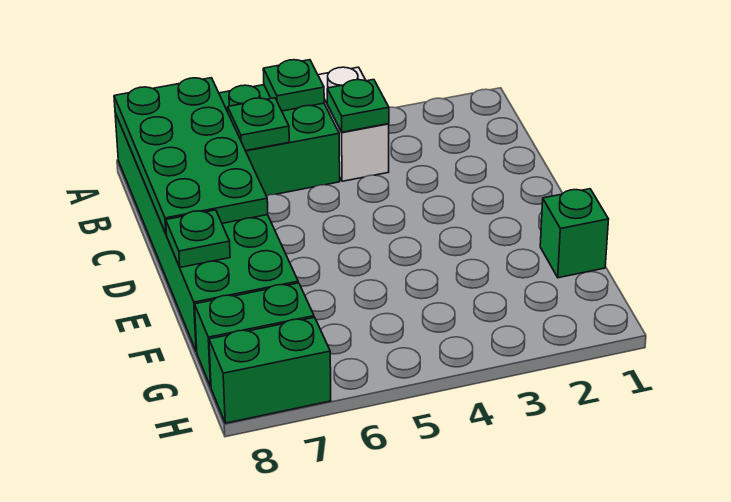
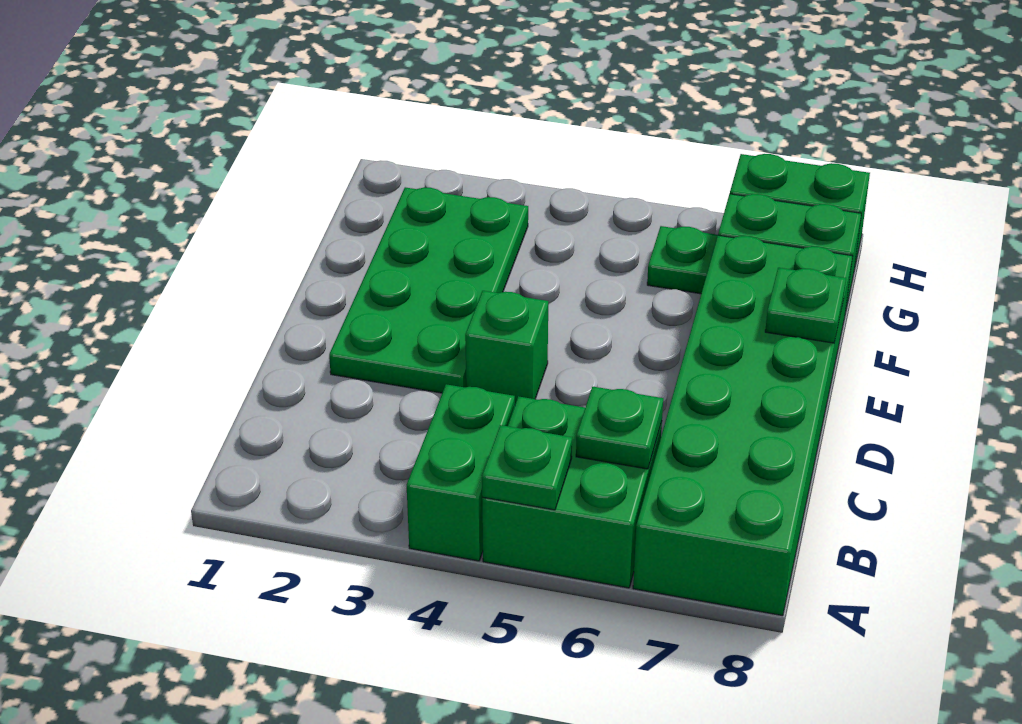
white 1x2 brick [318,67,389,181] -> green 1x2 brick [407,384,515,561]
green 2x4 plate [114,78,268,234] -> green 2x4 plate moved to [329,187,528,393]
green 1x1 plate [327,80,389,132] -> green 1x1 plate moved to [647,226,718,294]
green 1x1 brick [540,189,609,278] -> green 1x1 brick moved to [465,291,548,404]

